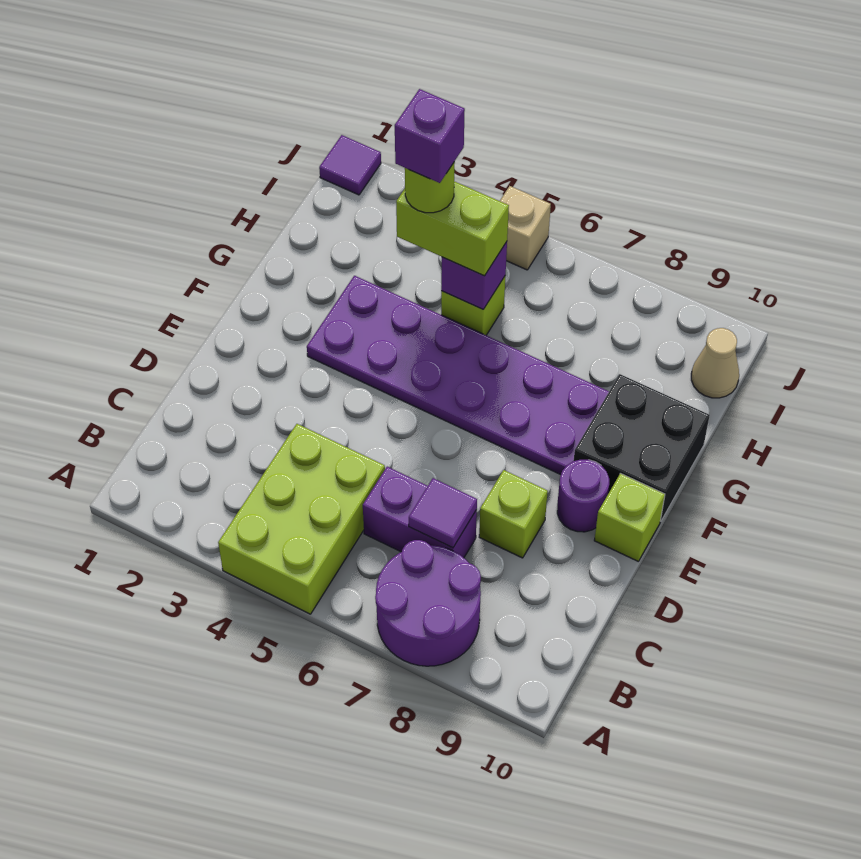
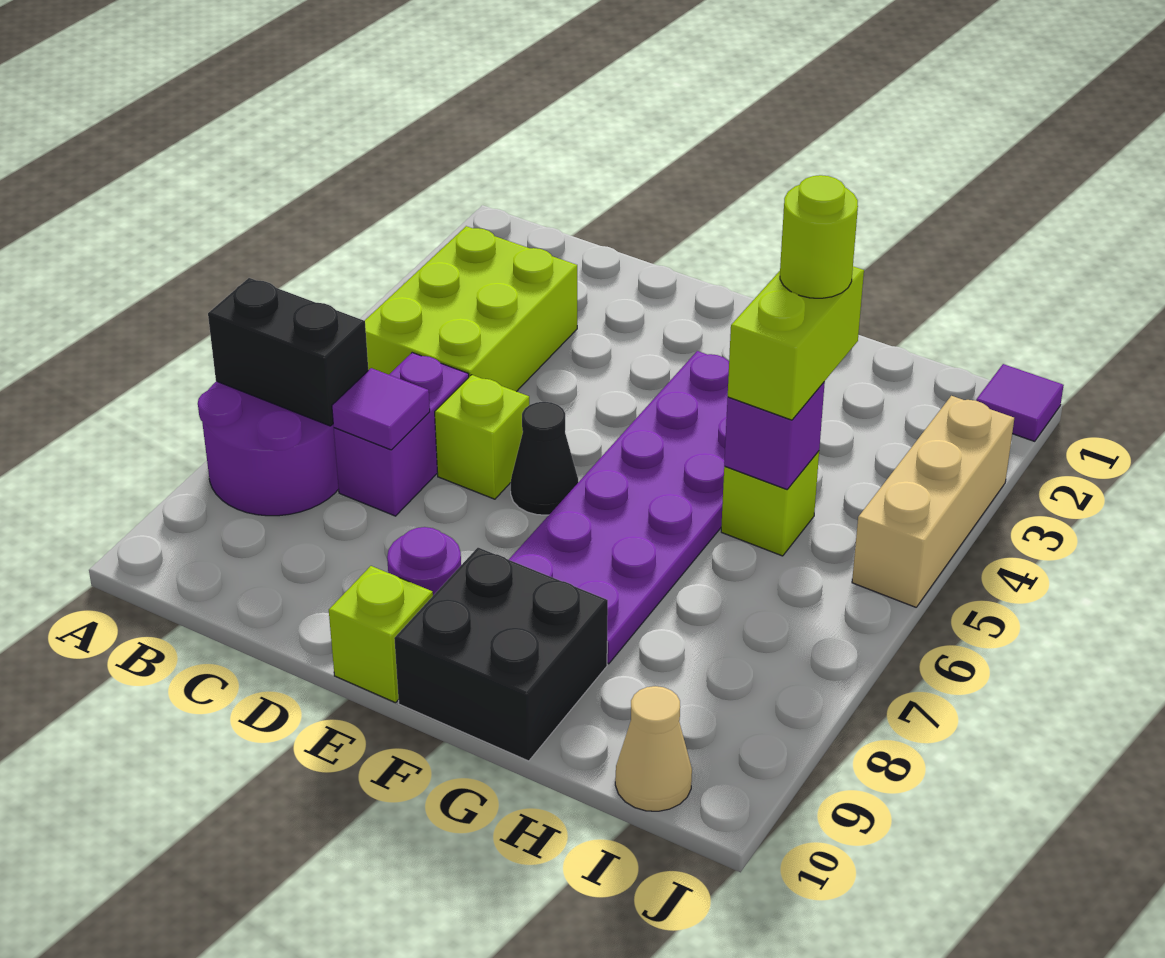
lime 2x3 brick [218,424,385,614] -> lime 2x3 brick turned to [365,226,577,392]
none -> black 1x2 brick [208,278,368,426]
lime 1x1 brick [479,470,548,558] -> lime 1x1 brick moved to [435,375,529,499]
none -> black 1x1 cone [511,402,578,515]
purple 1x1 brick [395,89,465,183] -> none
tan 1x1 brick [500,186,551,270] -> tan 1x3 brick [852,396,1014,607]

